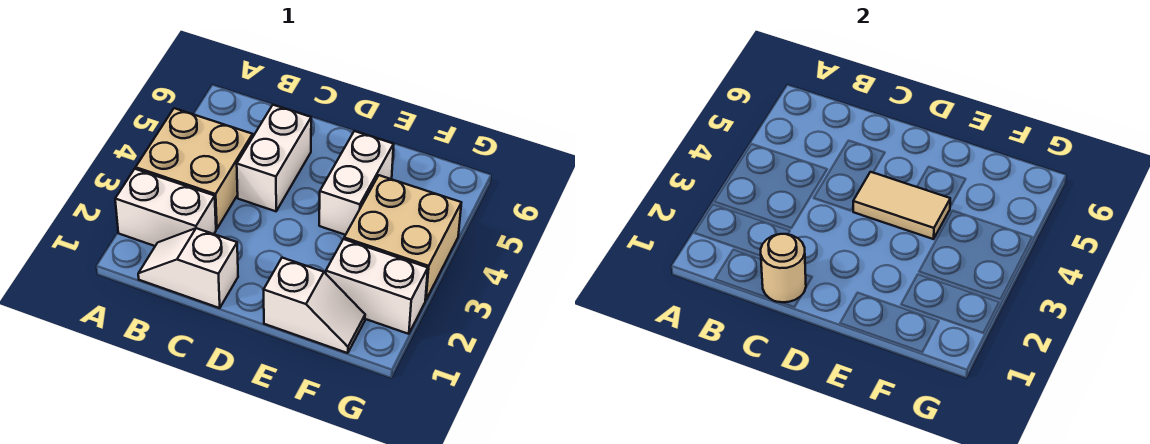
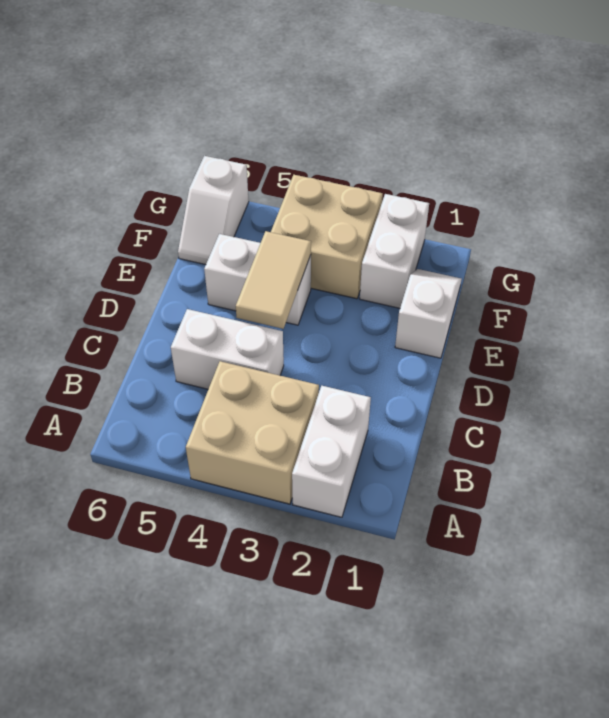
white 1x2 slope [138,228,238,308] -> white 1x2 slope moved to [178,156,249,265]
tan 1x1 round brick [761,234,806,302] -> none

